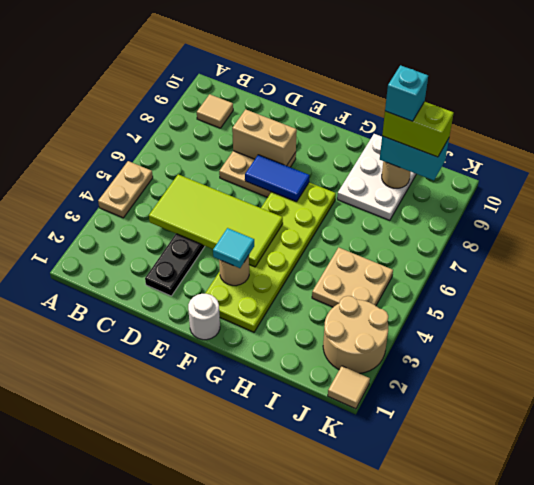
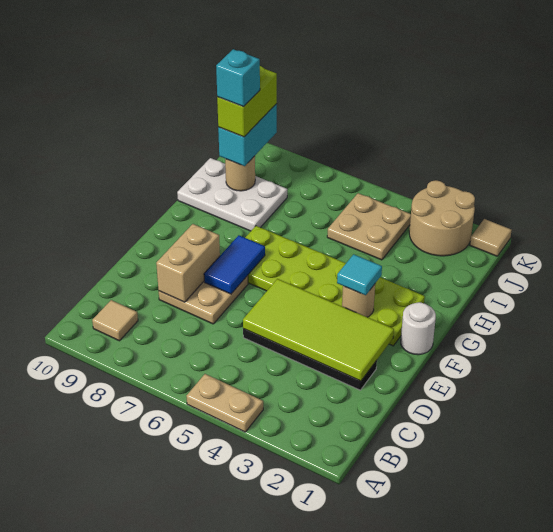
lime 2x4 tile [149,174,283,267] -> lime 2x4 tile turned to [243,279,394,381]

